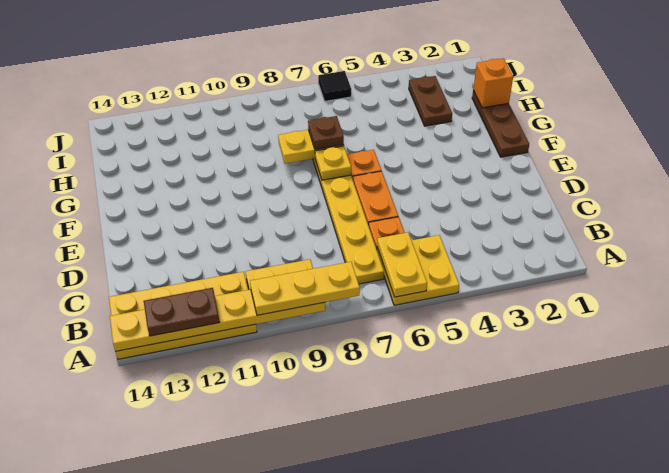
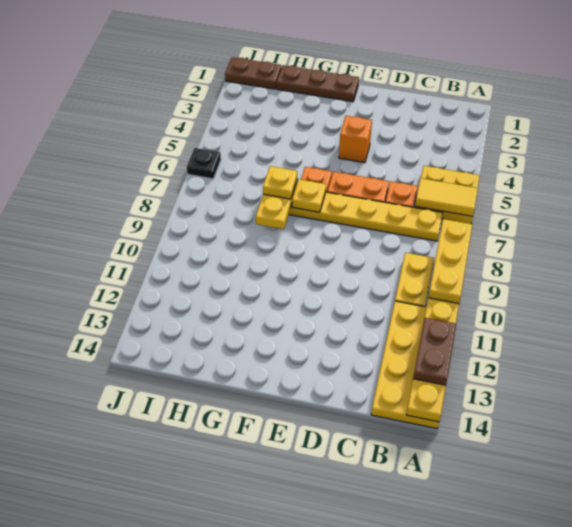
yellow 1x2 plate [377,233,427,297] -> yellow 1x2 tile [415,178,478,216]
brown 1x1 plate [308,116,344,149] -> yellow 1x1 plate [263,166,297,199]
orange 1x1 brick [473,58,513,108] -> orange 1x1 brick moved to [339,116,372,163]
brown 1x2 plate [409,76,452,126] -> brown 1x2 plate moved to [225,57,281,89]
black 1x1 tile [318,71,351,101] -> black 1x1 plate [187,148,221,179]

